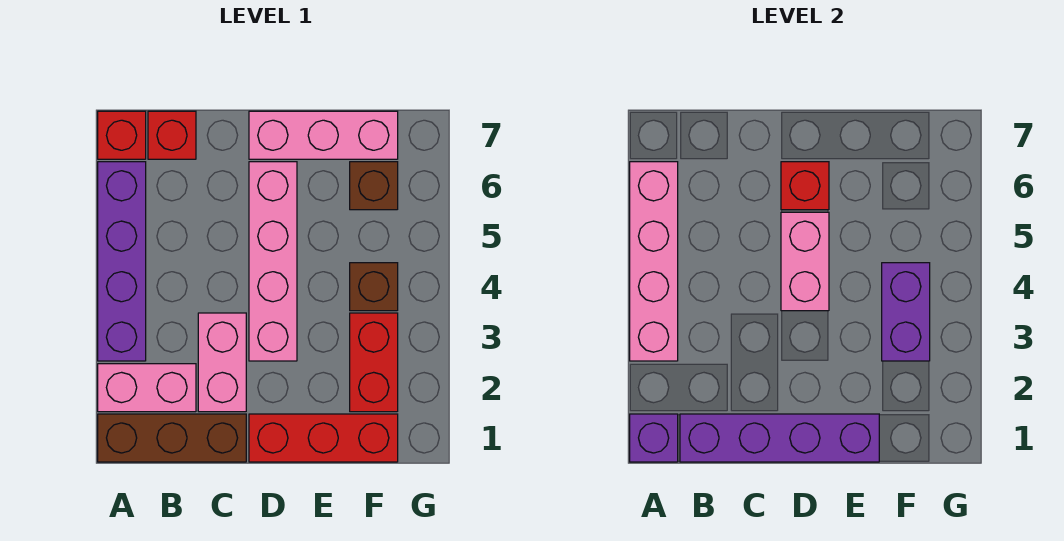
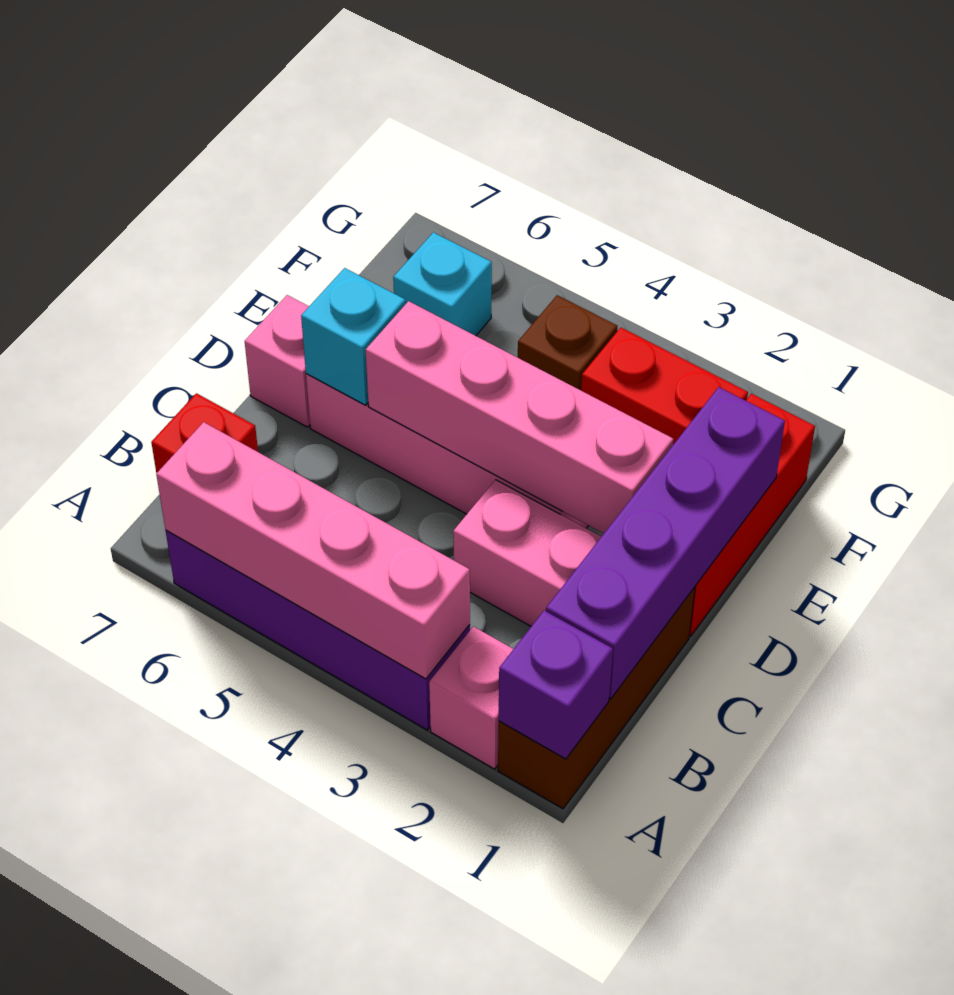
pink 1x2 brick [98,364,196,412] -> pink 1x1 brick [429,626,513,769]
red 1x1 brick [98,111,146,159] -> none
pink 1x2 brick [781,212,829,311] -> pink 1x4 brick [366,301,673,533]
red 1x1 brick [781,162,829,210] -> cyan 1x1 brick [301,268,406,405]
pink 1x3 brick [249,111,398,159] -> pink 1x1 brick [245,295,310,427]
purple 1x2 brick [882,263,930,361] -> none
brown 1x1 brick [350,162,398,210] -> cyan 1x1 brick [393,232,492,336]

